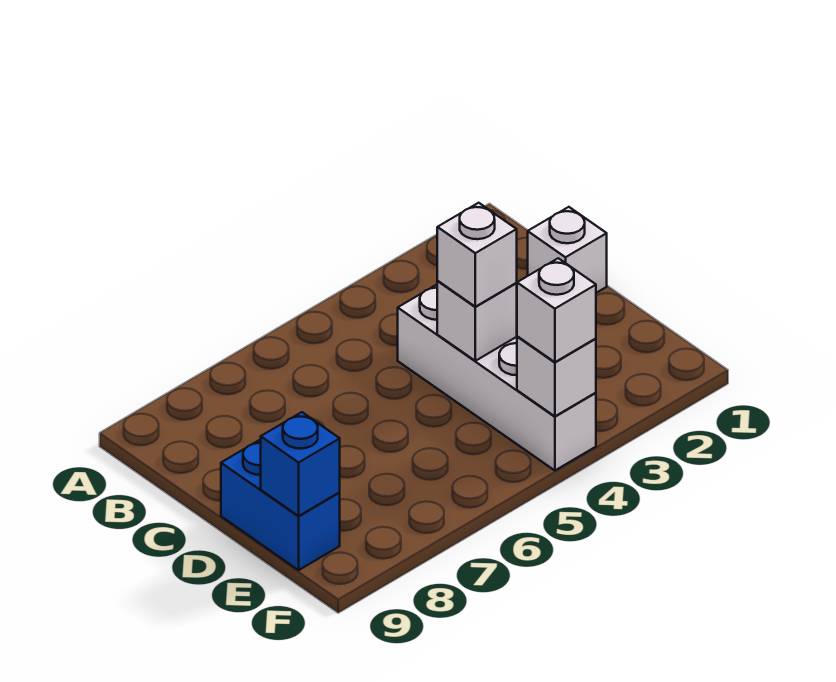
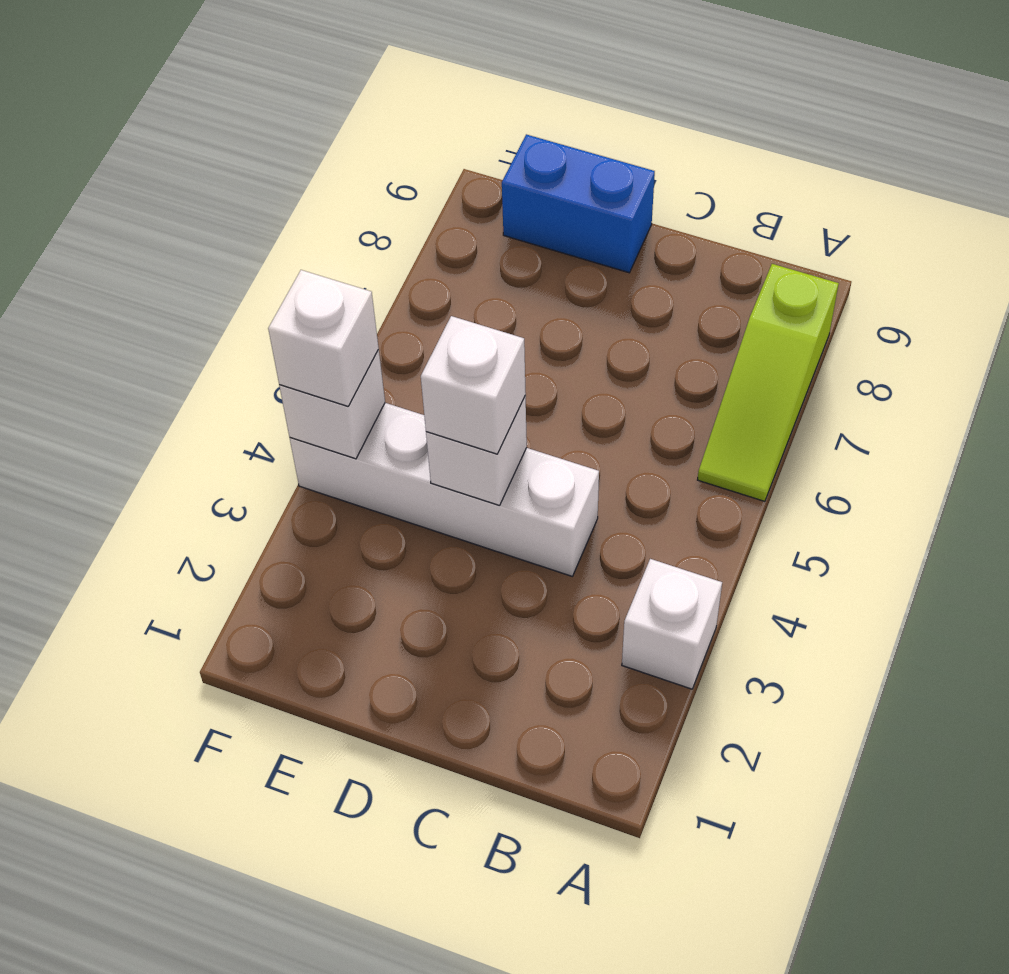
none -> lime 1x3 slope [698,264,839,501]
white 1x1 brick [528,207,607,293] -> white 1x1 brick moved to [622,559,722,689]
blue 1x1 brick [261,412,340,516] -> none

